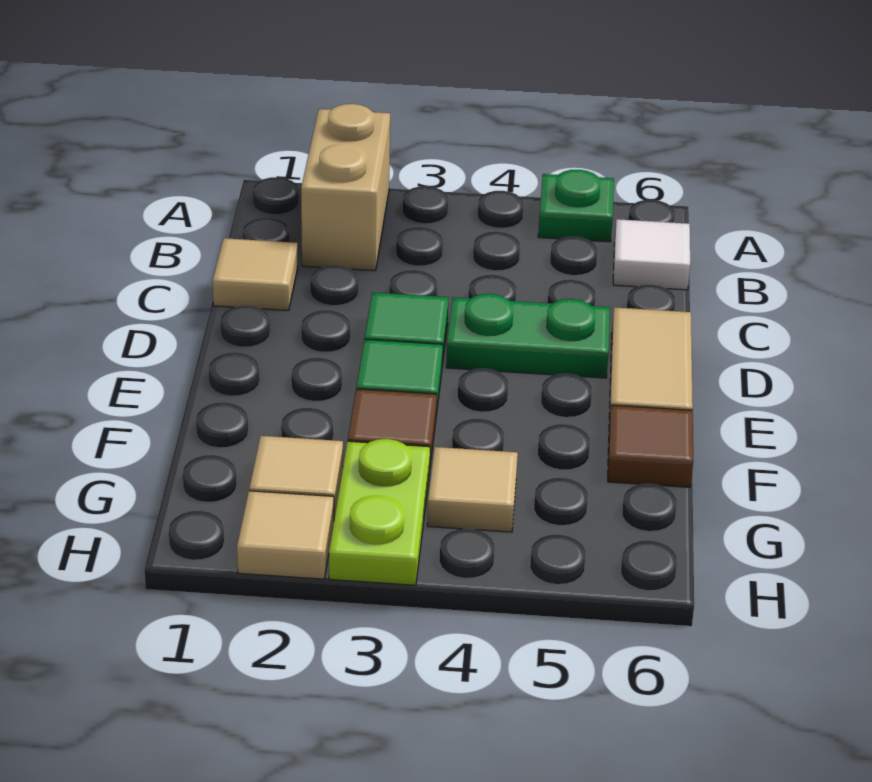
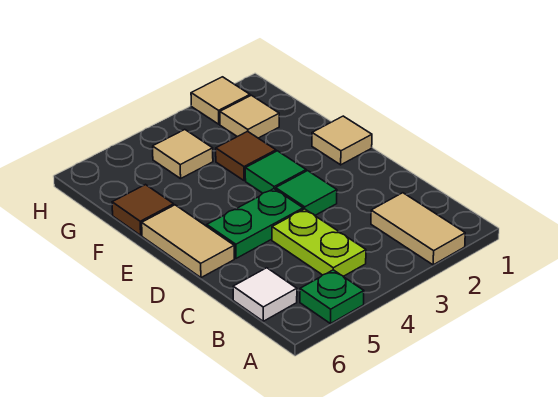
tan 1x2 brick [301,104,390,271] -> tan 1x2 tile [371,193,465,265]
tan 1x1 tile [213,238,298,310] -> tan 1x1 tile moved to [312,116,372,165]
lime 1x2 plate [329,439,430,585] -> lime 1x2 plate moved to [272,209,366,276]

